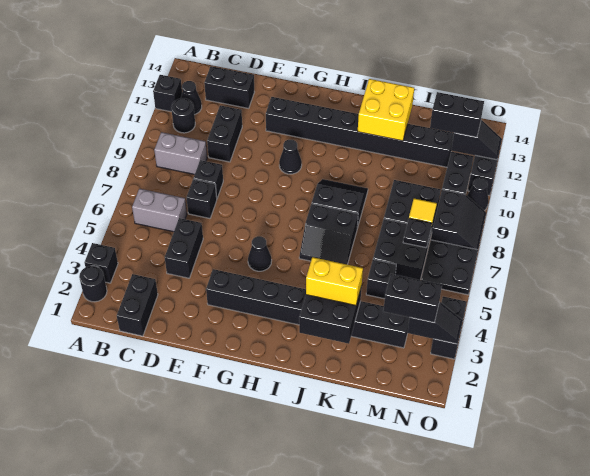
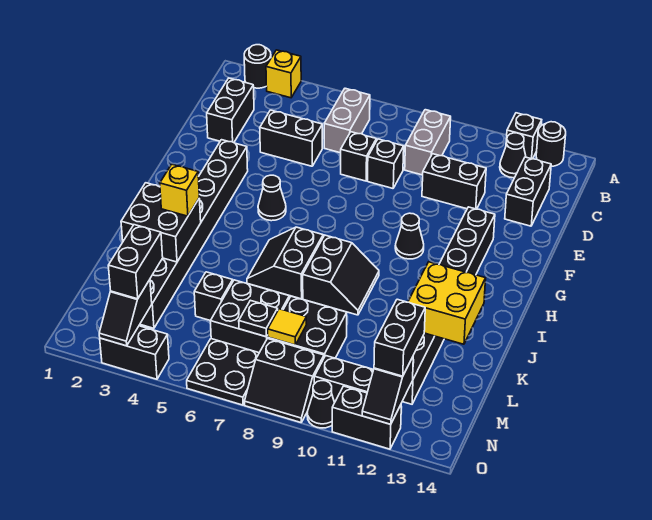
black 1x1 brick [84,243,118,283] -> yellow 1x1 brick [266,50,301,98]
black 1x1 round brick [171,98,195,133] -> black 1x1 round brick moved to [536,122,566,166]
black 1x2 brick [117,274,158,336] -> black 1x2 brick turned to [207,78,254,143]
yellow 1x2 brick [306,257,363,305] -> yellow 1x1 brick [160,164,199,216]

